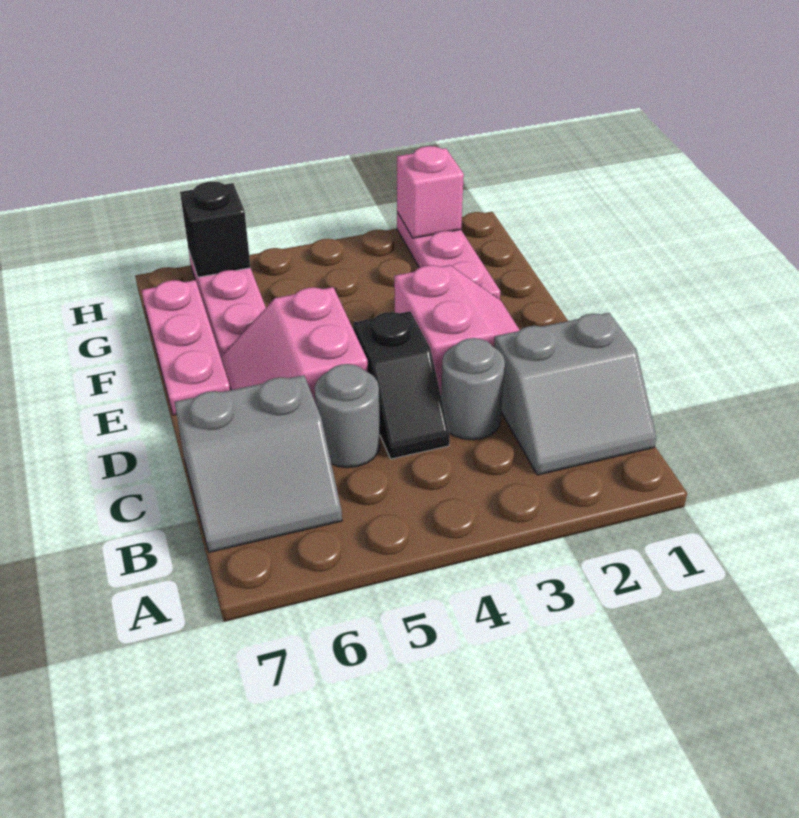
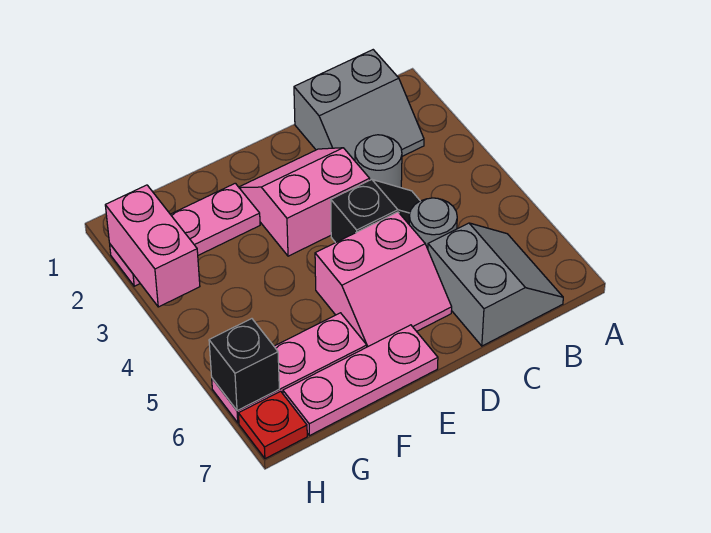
grey 2x2 slope [494,313,656,475] -> grey 2x2 slope turned to [294,50,424,161]
pink 1x1 brick [397,146,464,238] -> pink 1x2 brick [105,185,200,307]
none -> red 1x1 plate [238,391,307,459]

